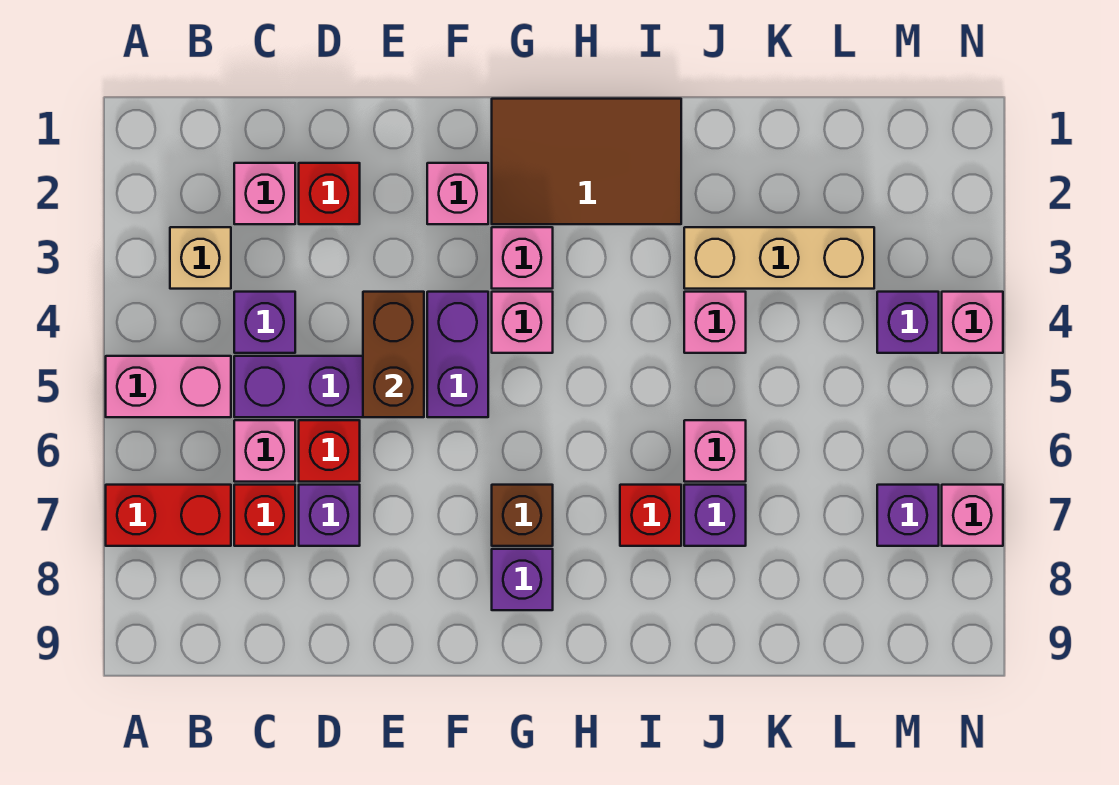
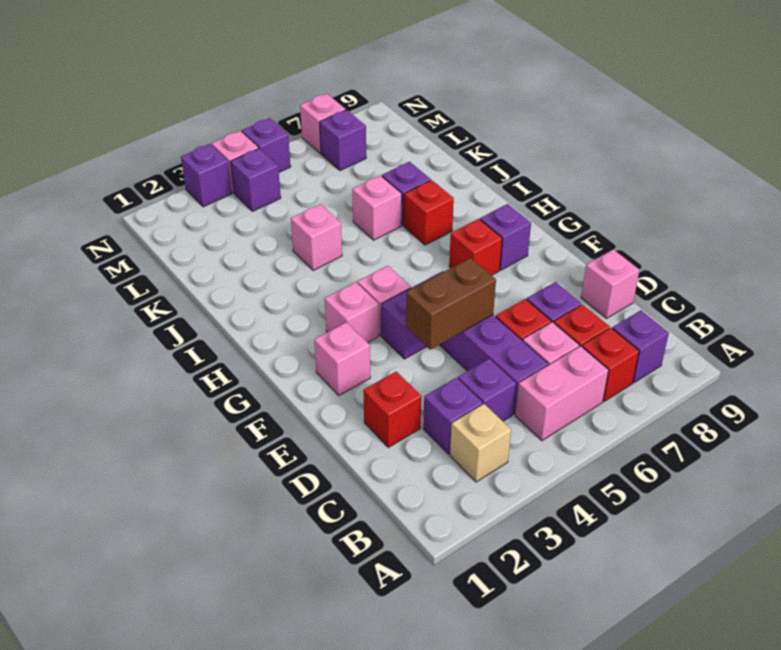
pink 1x2 brick [106,356,231,417] -> pink 1x2 brick turned to [515,346,609,441]
red 1x2 brick [106,485,231,546] -> red 1x1 brick [582,328,639,401]
none -> purple 1x1 brick [612,310,669,383]
pink 1x1 brick [234,163,295,224] -> pink 1x1 brick moved to [581,249,640,318]
none -> purple 1x1 brick [423,378,483,454]
brown 2x3 tile [492,99,681,224] -> none
brown 1x1 brick [492,485,553,546] -> red 1x1 brick [449,219,502,276]
tan 1x3 brick [684,227,874,289] -> none
none -> purple 1x1 brick [181,144,232,207]
none -> purple 1x1 brick [242,118,291,172]

